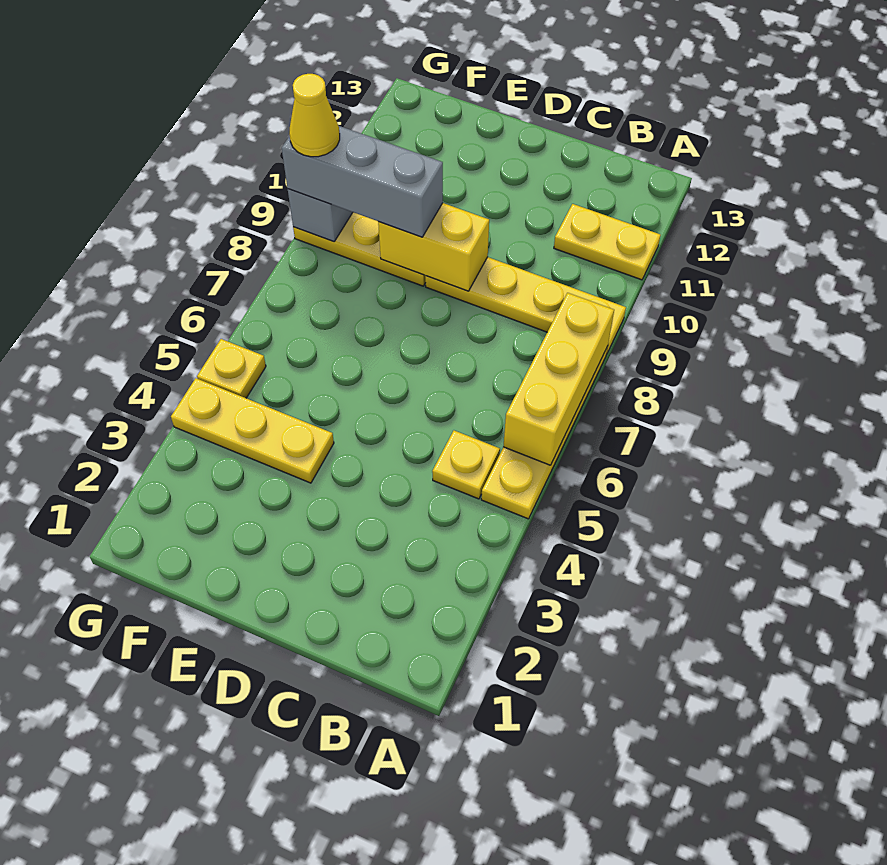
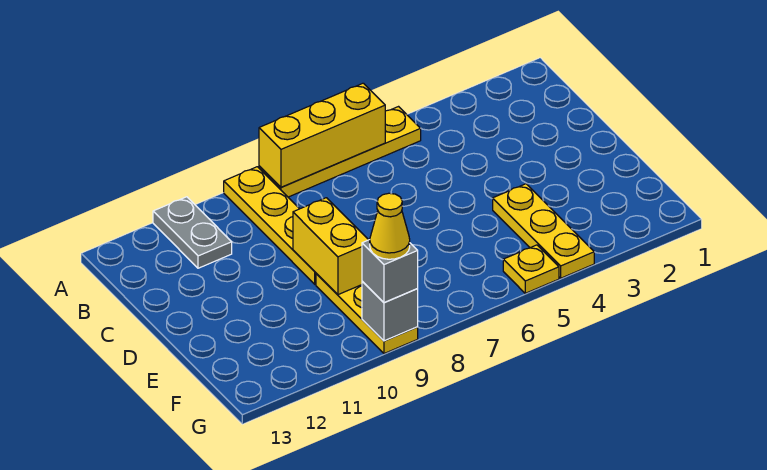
yellow 1x2 plate [554,204,661,280] -> grey 1x2 plate [153,197,232,268]
yellow 1x1 plate [432,431,500,499] -> none
grey 1x3 brick [282,126,443,237] -> grey 1x1 brick [362,240,418,302]

